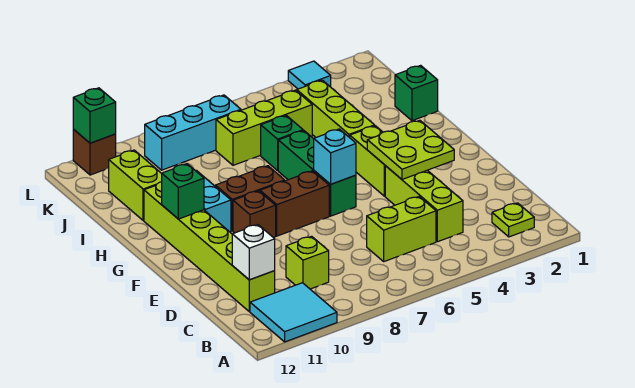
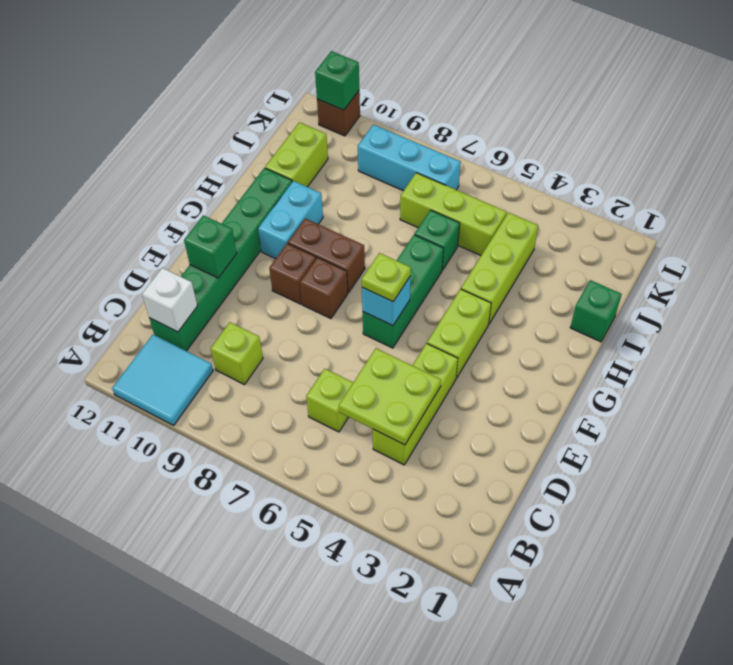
lime 1x1 plate [492,203,534,237] -> lime 1x1 plate moved to [362,253,411,302]
lime 1x2 brick [367,197,436,261] -> lime 1x1 brick [306,369,353,432]
lime 1x6 brick [144,182,275,312] -> green 1x6 brick [149,168,292,351]
lime 2x2 plate [367,120,454,179] -> lime 2x2 plate moved to [339,349,441,445]
brown 1x2 brick [260,171,329,236] -> brown 1x1 brick [300,258,348,319]
green 1x1 brick [162,164,204,219] -> green 1x1 brick moved to [184,215,237,278]
cyan 1x1 tile [288,61,331,89] -> none

